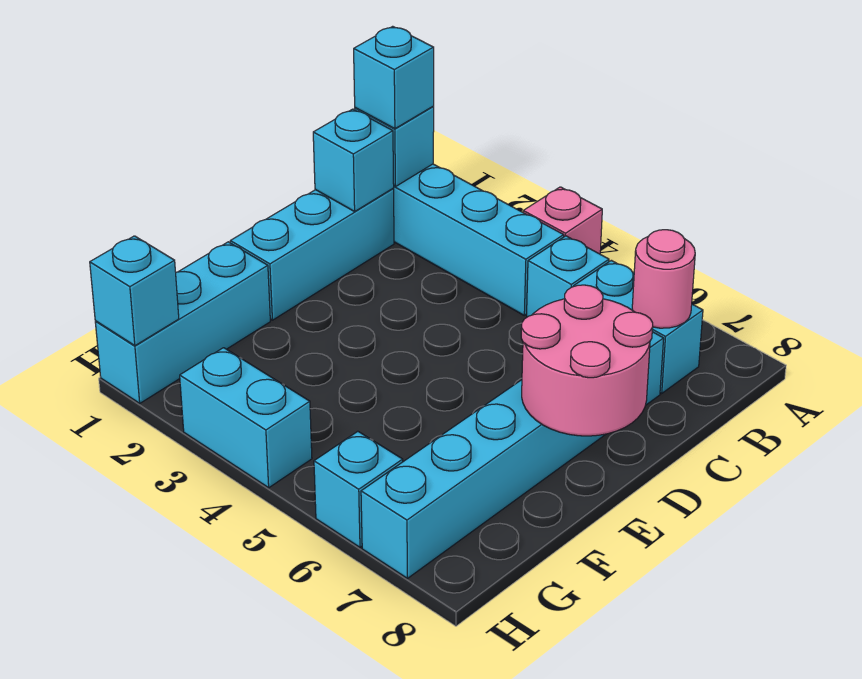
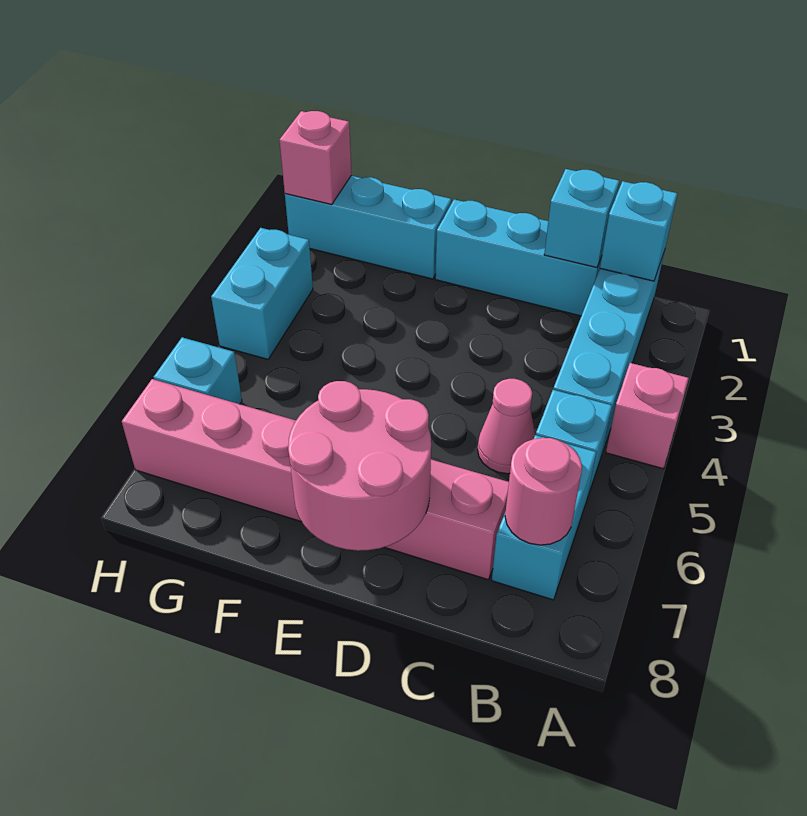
cyan 1x1 brick [354,26,434,129] -> none
none -> pink 1x1 cone [478,379,535,474]
cyan 1x6 brick [361,332,664,578] -> pink 1x6 brick [122,379,509,580]
cyan 1x1 brick [90,236,179,346] -> pink 1x1 brick [280,111,351,205]

